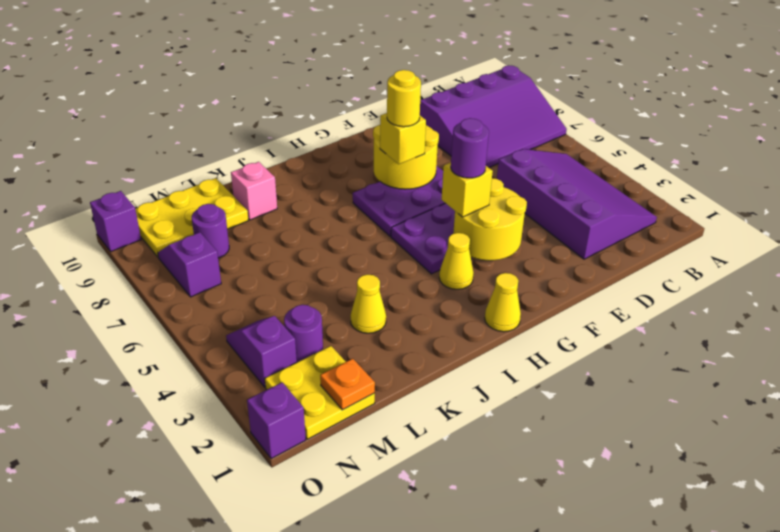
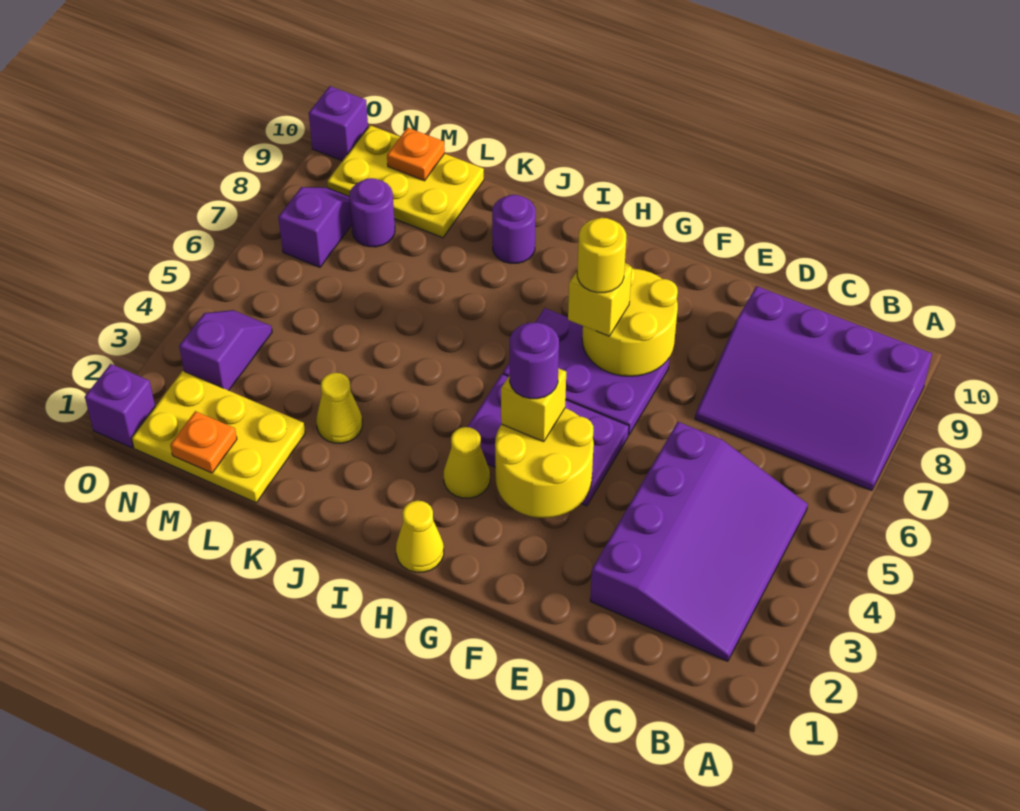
pink 1x1 brick [231,162,277,220] -> none
yellow 2x2 plate [265,346,375,439] -> yellow 2x3 plate [132,371,305,503]
purple 1x1 round brick [284,305,323,362] -> purple 1x1 round brick moved to [492,195,536,263]
none -> orange 1x1 plate [387,128,445,181]

